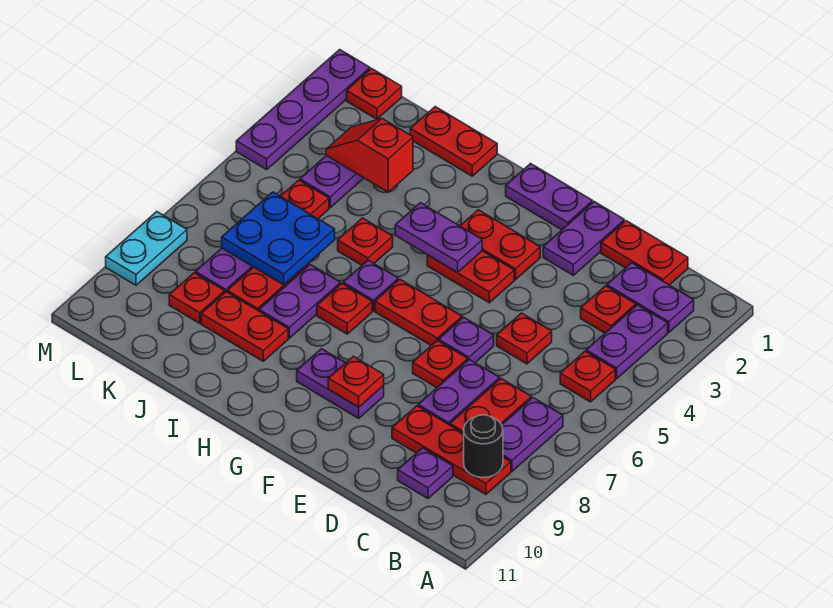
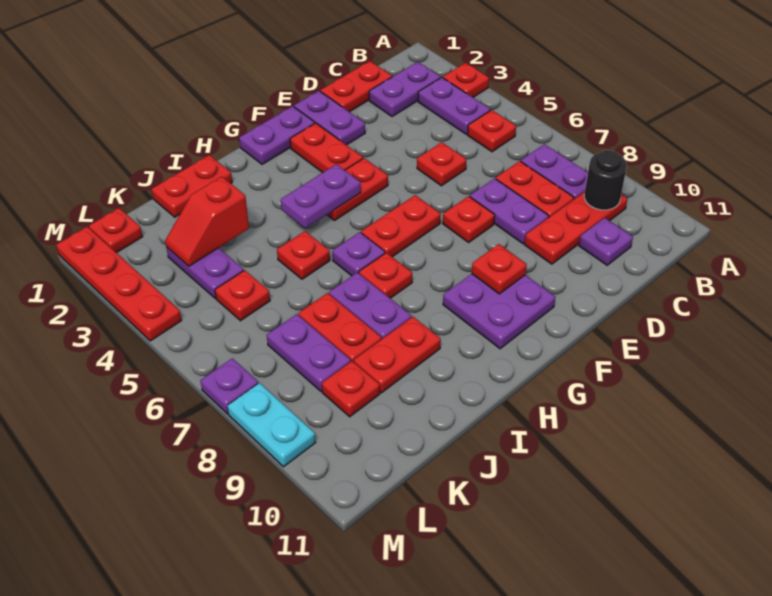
red 1x1 plate [581,286,636,333] -> red 1x1 plate moved to [443,63,489,97]
purple 1x1 plate [439,317,494,362] -> purple 1x1 plate moved to [200,358,258,414]
red 1x2 plate [460,210,540,280] -> red 1x2 plate turned to [290,123,363,173]
purple 1x2 plate [297,349,384,418] -> purple 2x2 plate [443,274,555,349]
blue 2x2 plate [222,192,335,285] -> none
purple 1x4 plate [236,50,370,170] -> red 1x4 plate [56,227,182,341]

